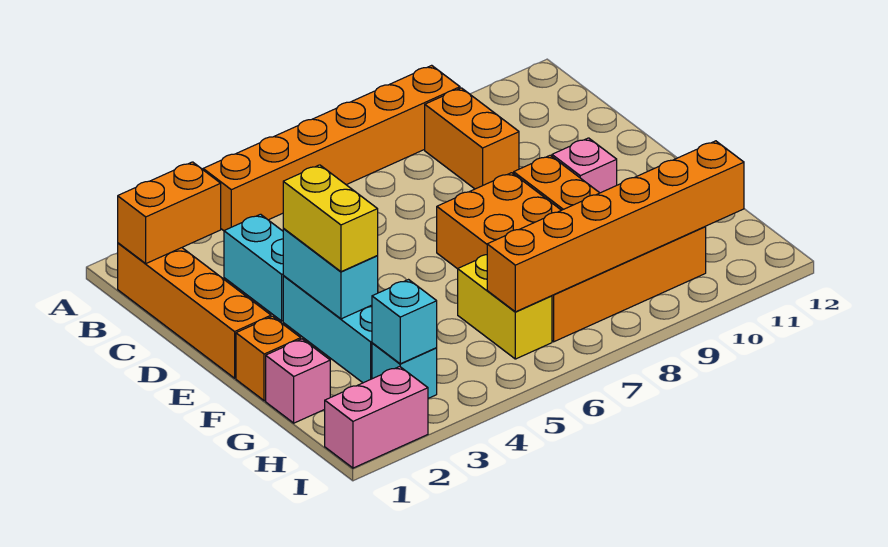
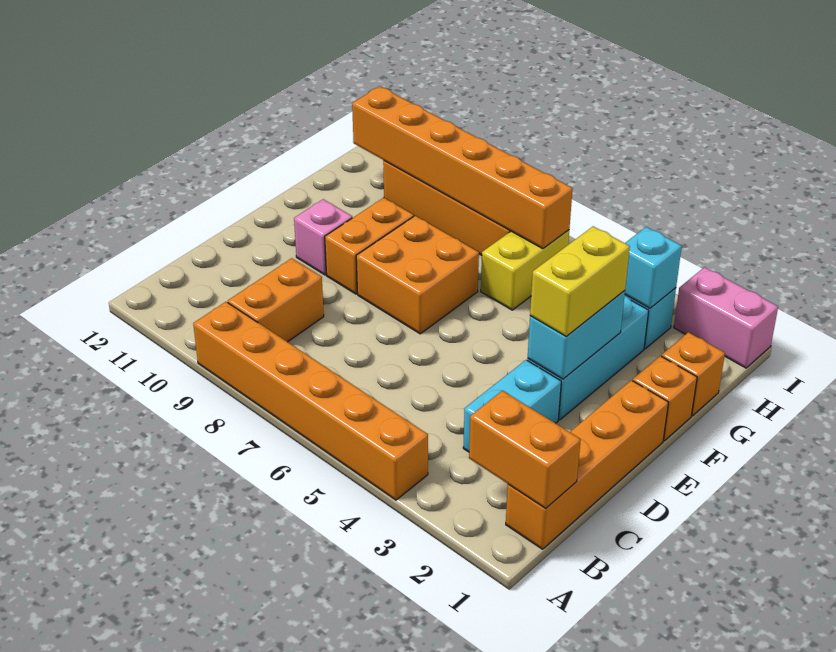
pink 1x1 brick [266,339,330,423] -> orange 1x1 brick [661,332,725,416]

